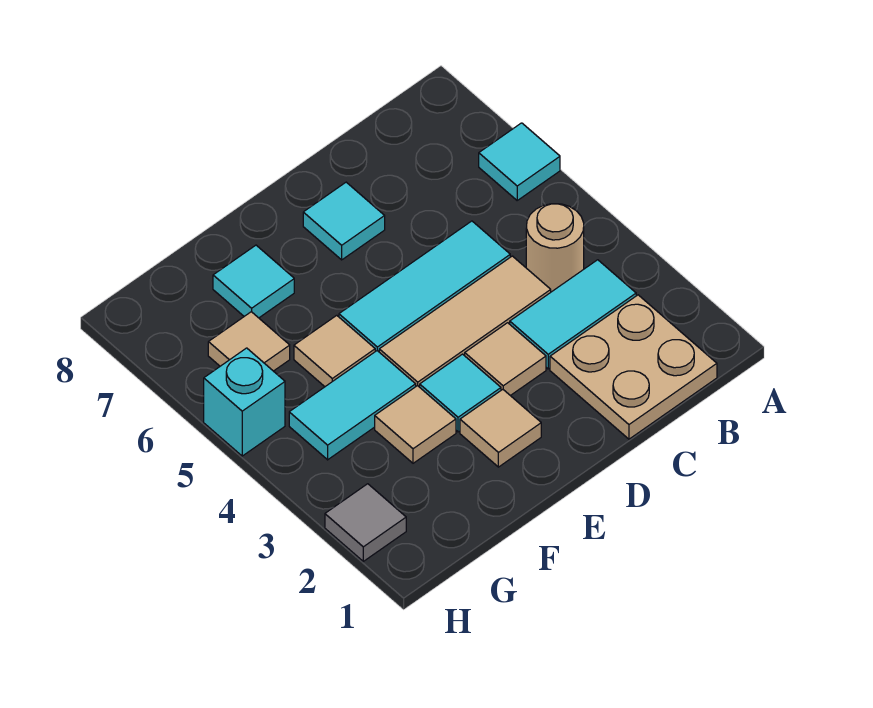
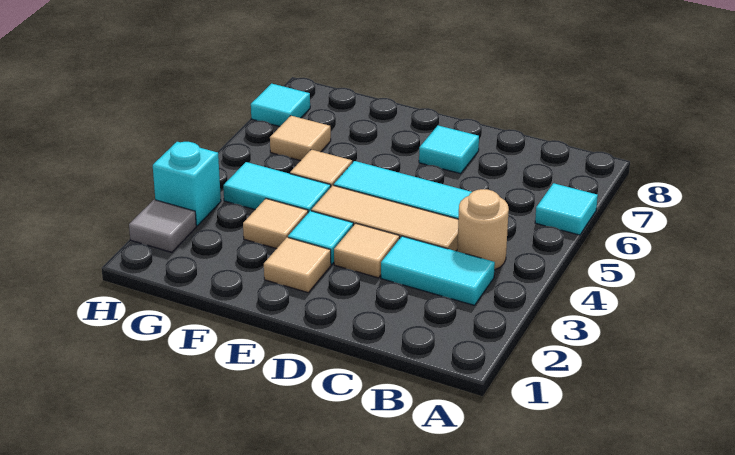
tan 2x2 plate [550,295,717,439] -> none
cyan 1x1 tile [213,245,294,318] -> cyan 1x1 tile moved to [251,84,310,126]
cyan 1x1 brick [204,348,285,456] -> cyan 1x1 brick moved to [153,142,221,226]

